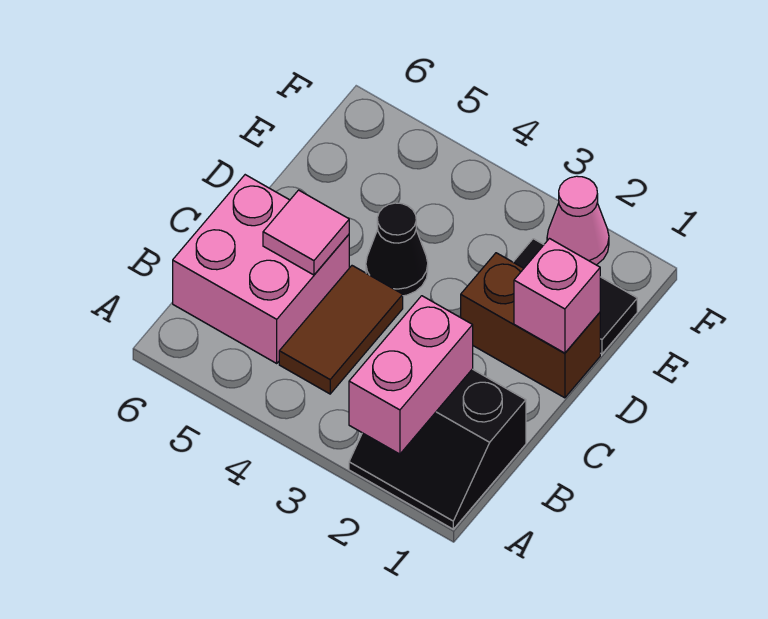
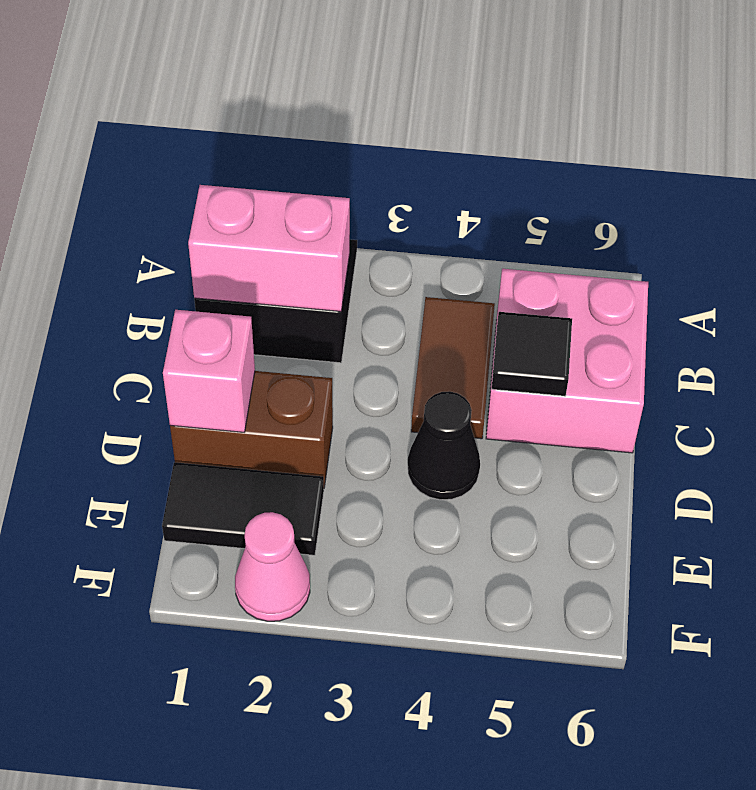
pink 1x2 brick [349,296,473,454] -> pink 1x2 brick turned to [188,185,350,312]
pink 1x1 tile [263,190,349,275] -> black 1x1 tile [492,312,572,396]

